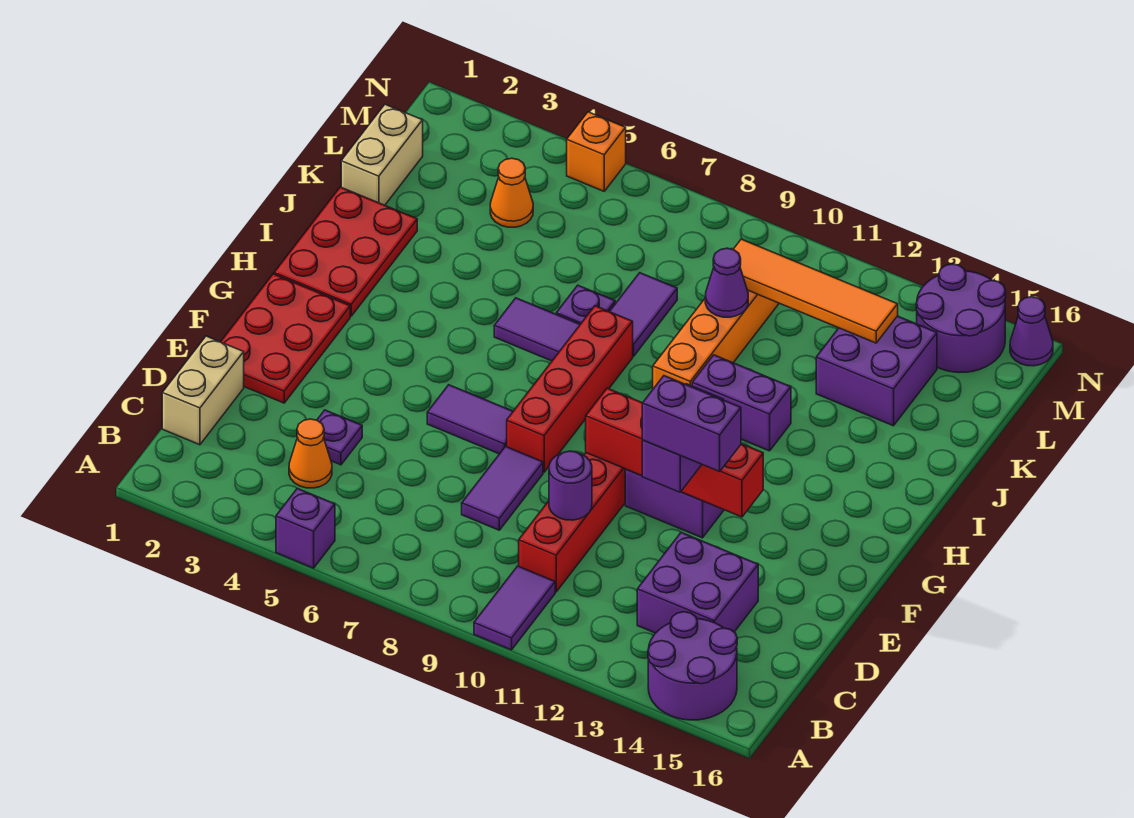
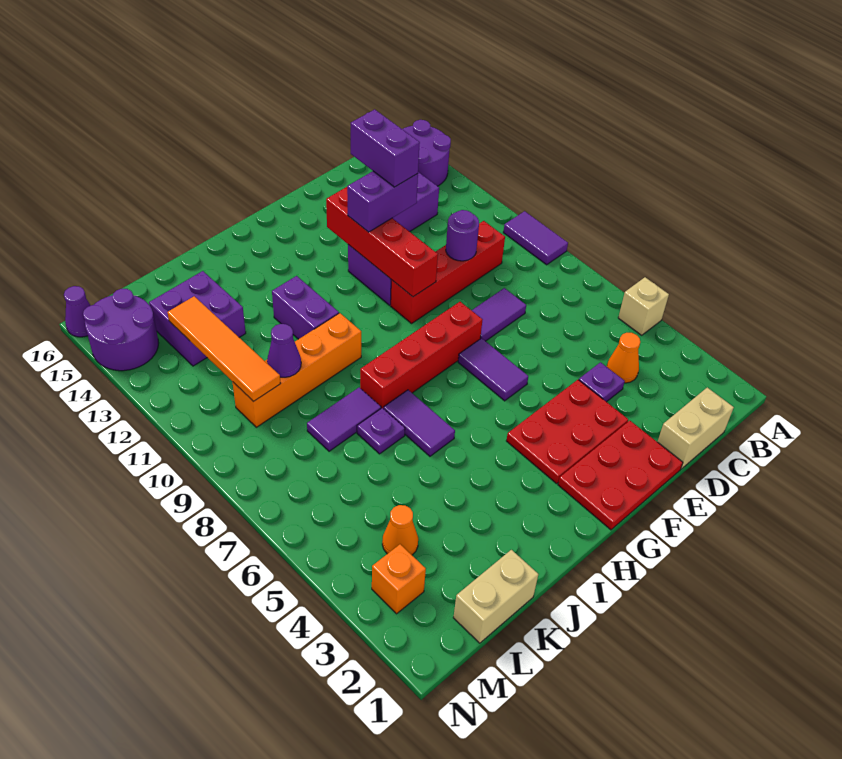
purple 1x1 brick [276,488,335,568] -> tan 1x1 brick [618,277,669,335]
purple 1x2 tile [474,566,555,650] -> purple 1x2 tile turned to [503,211,568,265]
red 2x3 plate [274,187,417,316] -> red 2x3 plate moved to [506,380,628,484]
orange 1x1 brick [567,112,626,191] -> orange 1x1 brick moved to [372,544,426,614]

